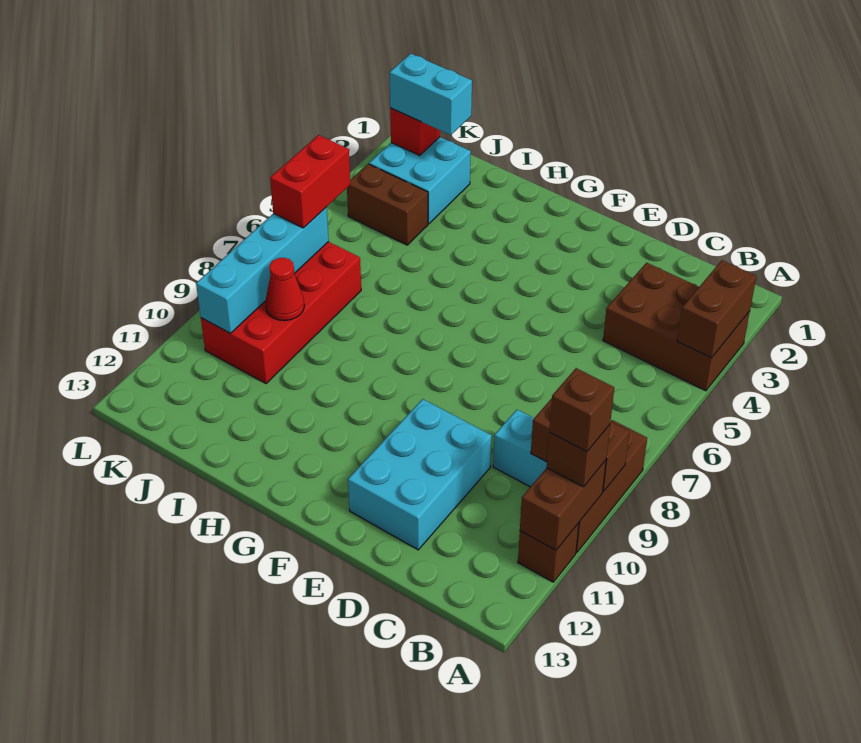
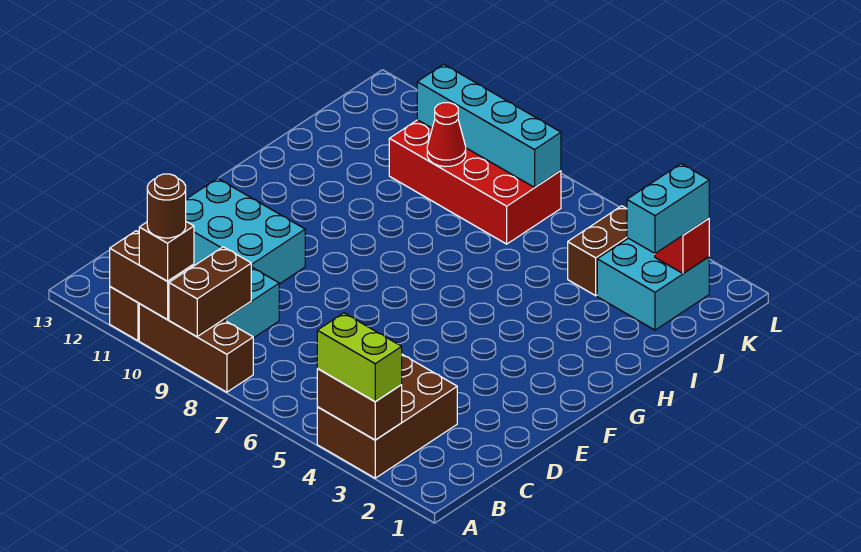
none -> lime 1x2 brick [317,313,402,402]
brown 1x1 brick [549,368,614,452] -> brown 1x1 round brick [147,174,186,238]
red 1x2 brick [270,135,350,228] -> none

